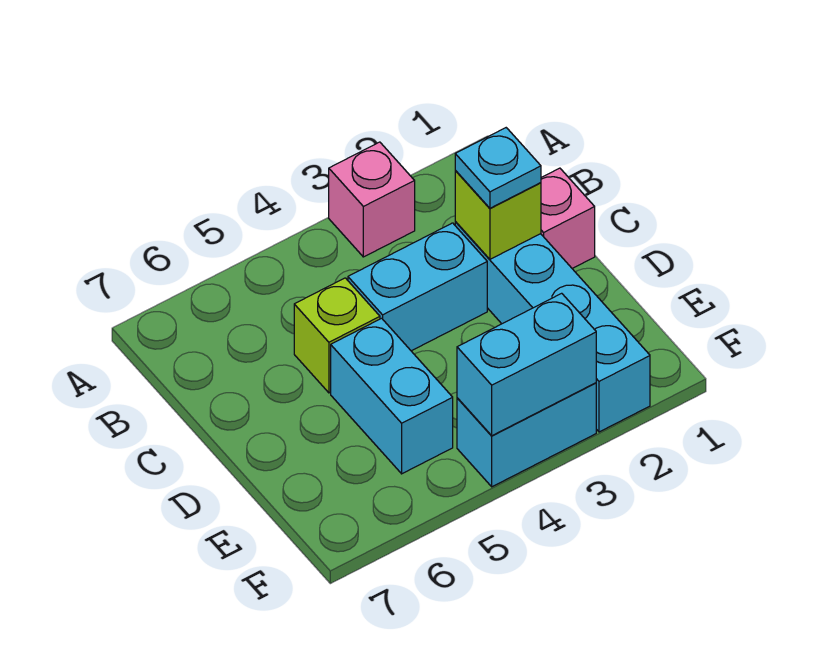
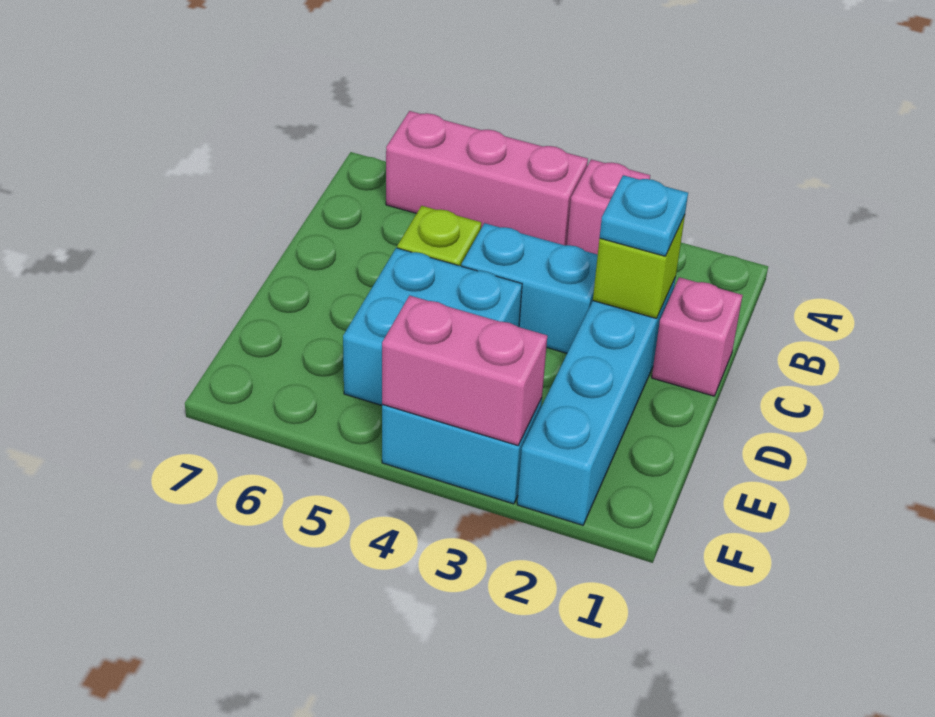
none -> pink 1x3 brick [386,111,588,246]
cyan 1x2 brick [331,318,453,474] -> cyan 2x2 brick [343,248,522,405]
cyan 1x2 brick [457,293,596,436] -> pink 1x2 brick [382,296,547,445]

